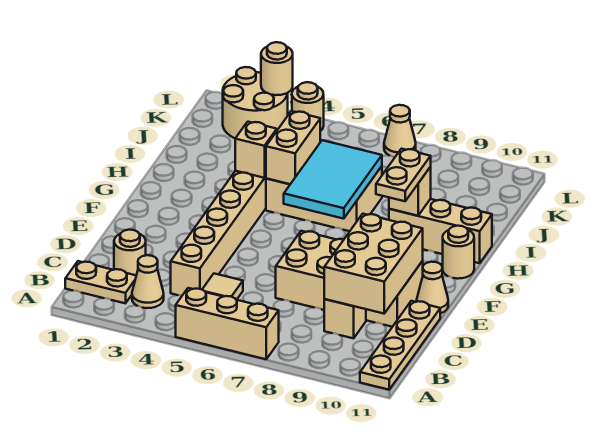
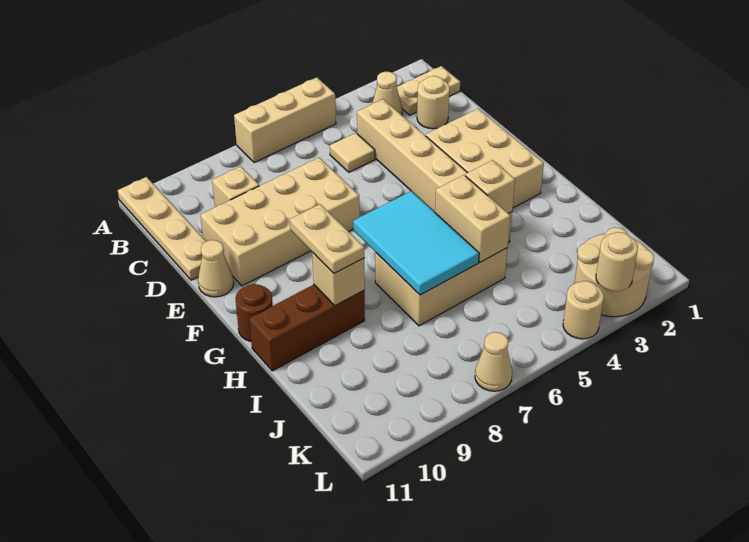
tan 2x3 brick [324,214,423,314] -> tan 2x3 brick moved to [426,109,544,208]
tan 1x1 round brick [443,226,474,279] -> brown 1x1 round brick [235,284,273,341]
tan 1x3 brick [389,199,492,263] -> brown 1x3 brick [249,285,365,371]

